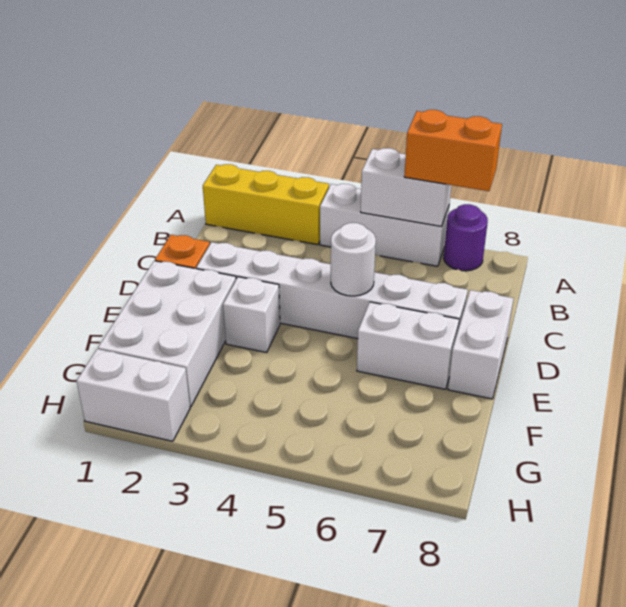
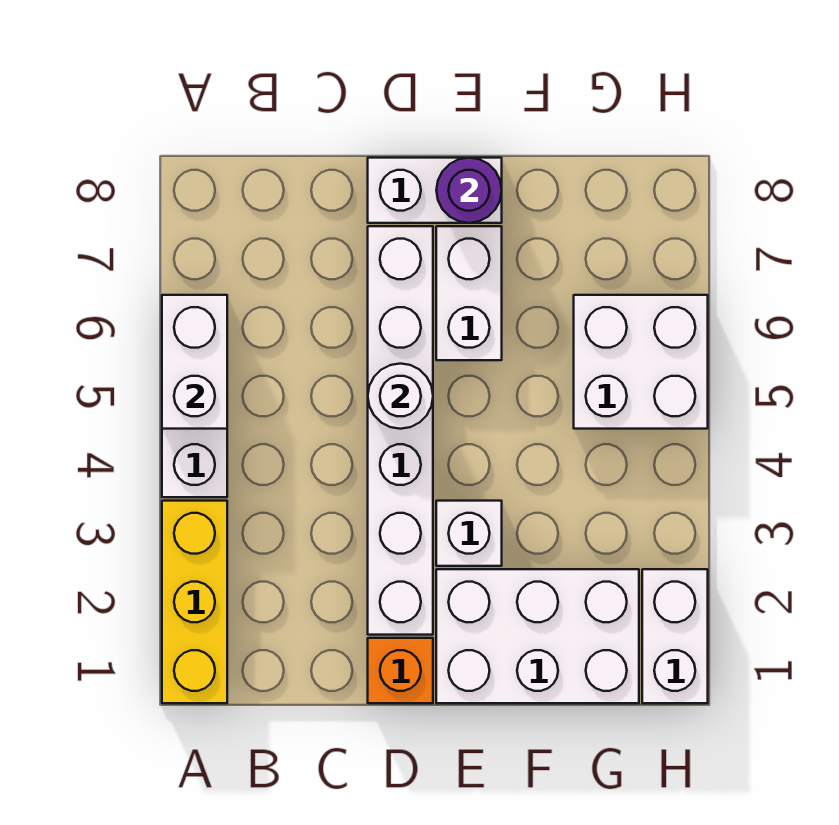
orange 1x2 brick [404,110,502,191] -> none
purple 1x1 round brick [444,204,488,271] -> purple 1x1 round brick moved to [436,158,502,223]
none -> white 2x2 brick [574,295,708,429]

